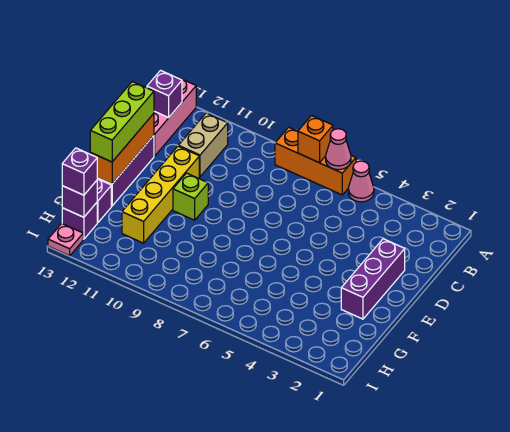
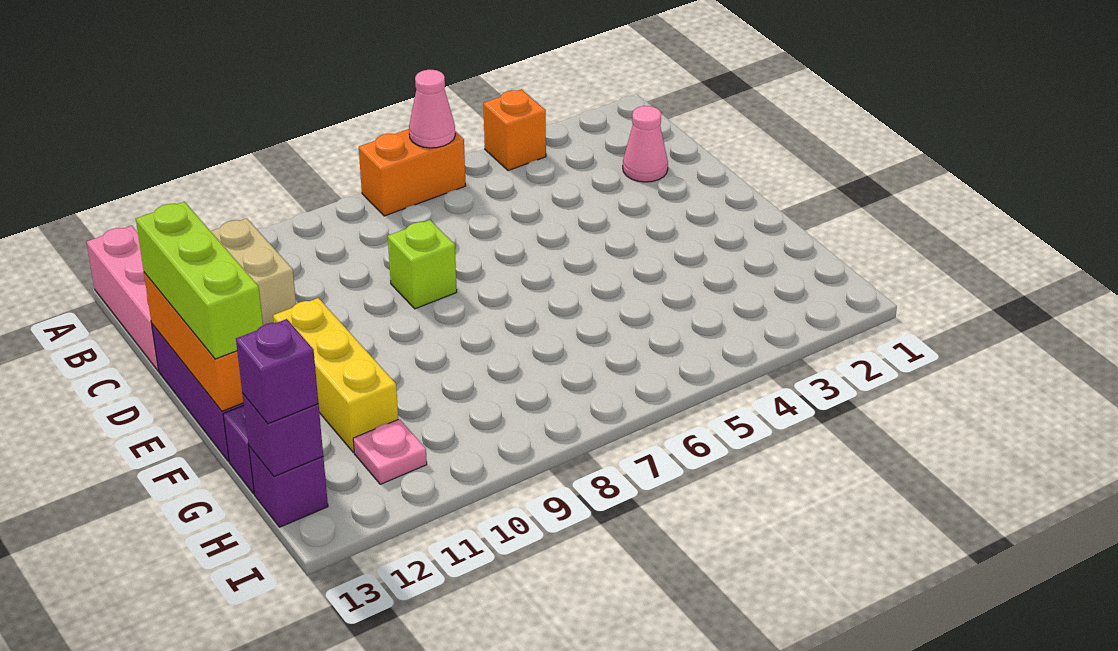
pink 1x1 cone [348,161,374,202] -> pink 1x1 cone moved to [623,106,668,182]
orange 1x3 brick [275,127,356,195] -> orange 1x2 brick [359,129,466,216]
orange 1x1 brick [298,116,333,163] -> orange 1x1 brick moved to [483,90,546,171]
purple 1x1 brick [147,70,182,118] -> none
purple 1x3 brick [341,239,405,319] -> none
yellow 1x4 brick [122,146,199,243] -> yellow 1x3 brick [273,298,398,452]
lime 1x1 brick [173,173,208,220] -> lime 1x1 brick moved to [388,220,457,309]
pink 1x1 plate [48,223,83,256] -> pink 1x1 plate moved to [353,419,427,484]

